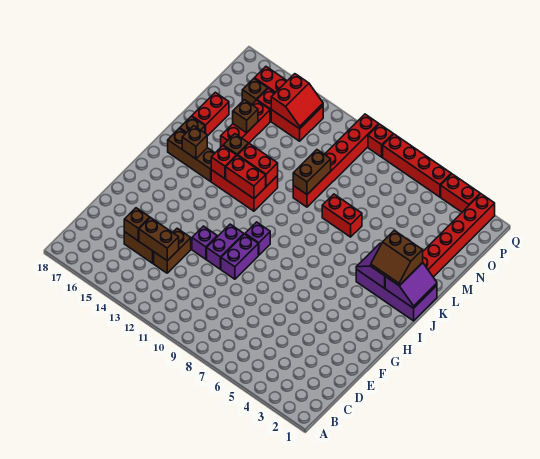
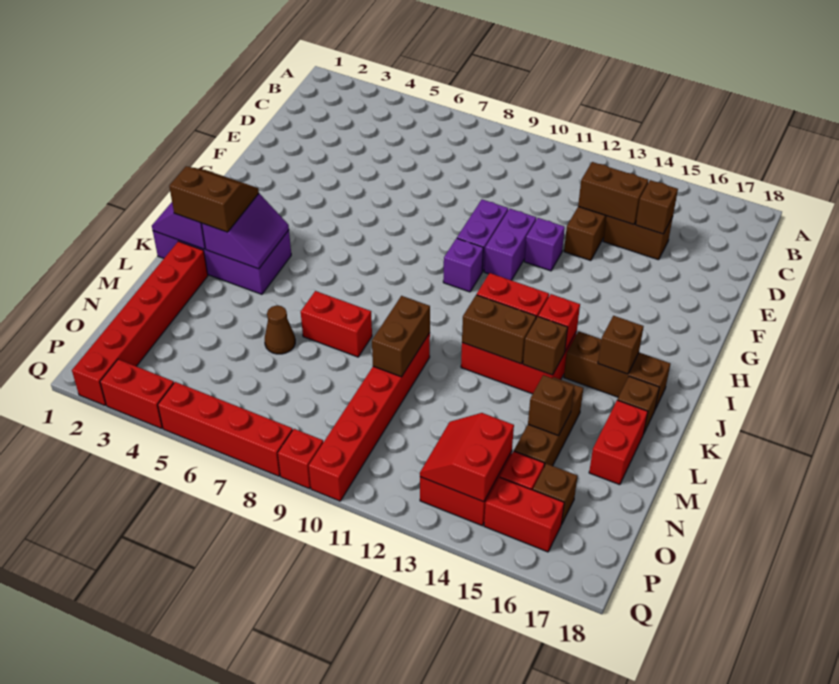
red 1x2 brick [238,144,278,186] -> brown 1x2 brick [462,295,536,364]
red 1x3 brick [221,100,270,147] -> brown 1x3 brick [514,377,583,467]
none -> brown 1x1 cone [265,306,295,354]

